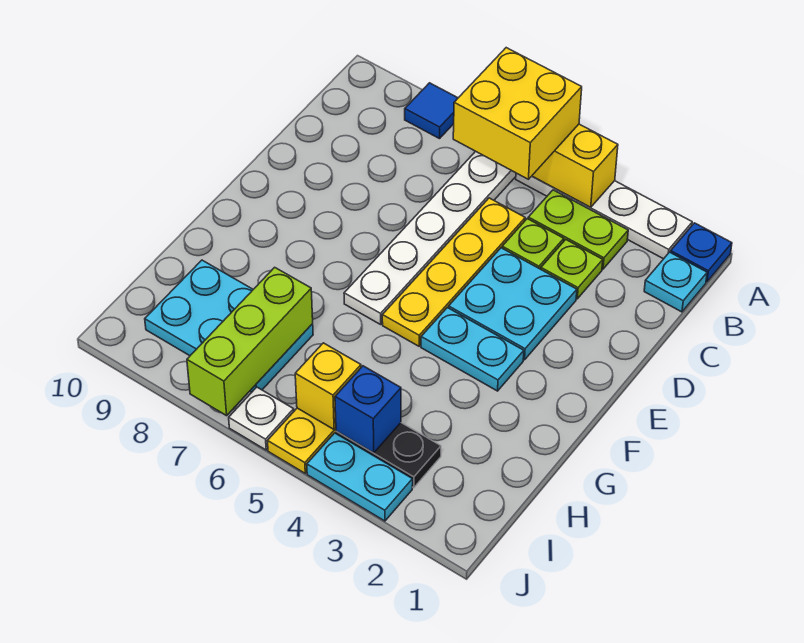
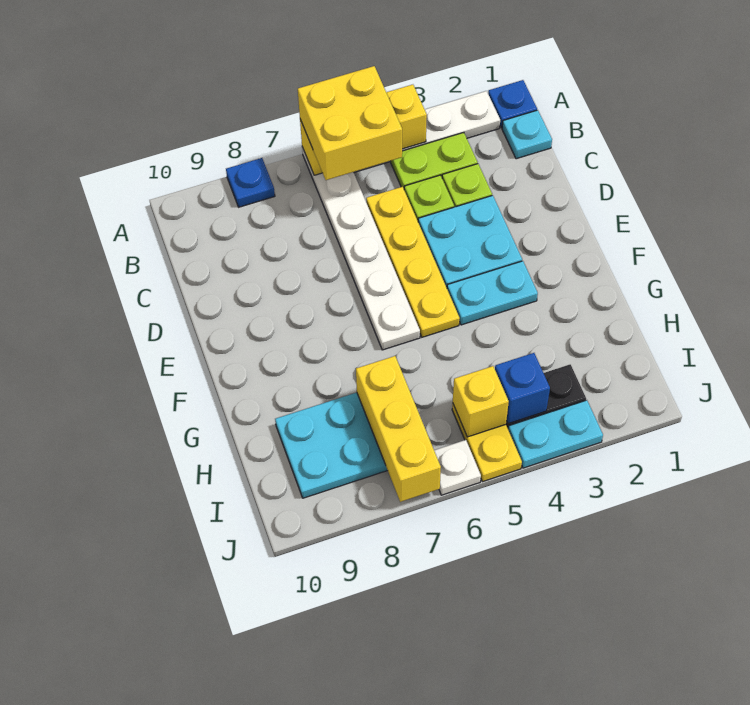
blue 1x1 tile [405,83,458,139] -> blue 1x1 plate [226,158,275,207]
lime 1x3 brick [187,267,313,416] -> yellow 1x3 brick [356,356,441,502]

